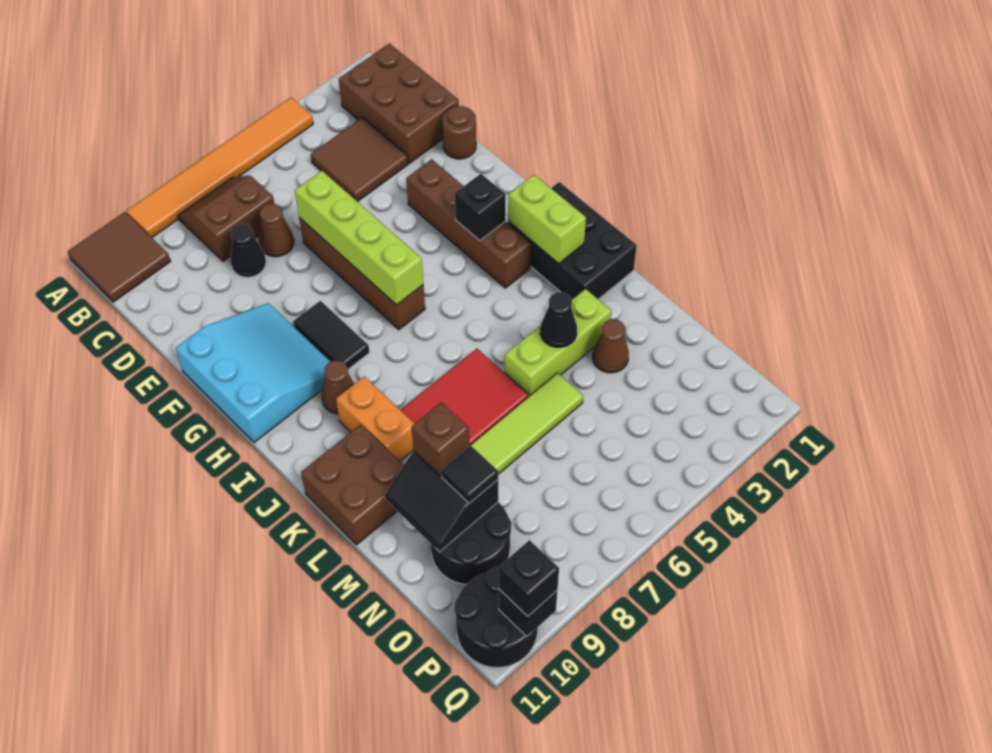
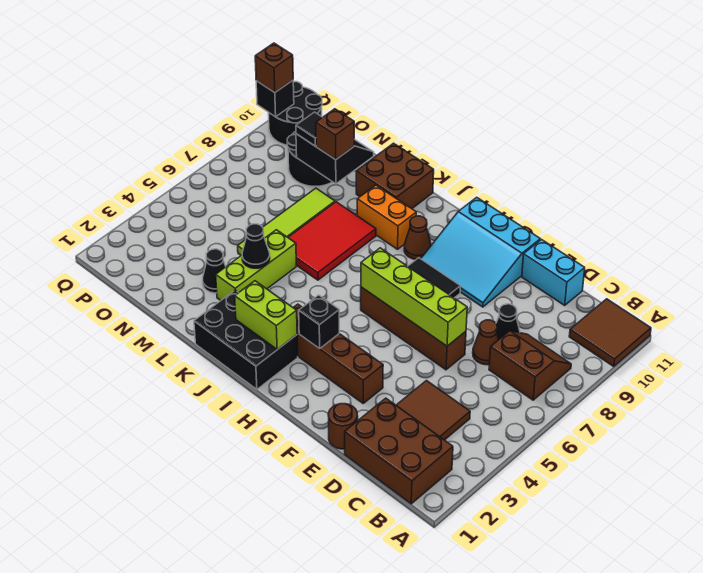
orange 1x6 tile [126,97,313,237] -> none
brown 2x2 slope [178,176,274,261] -> brown 2x2 slope turned to [489,331,571,400]
none -> cyan 1x2 brick [522,240,585,305]
brown 1x1 cone [593,319,629,373] -> black 1x1 cone [203,249,226,293]
black 1x1 brick [499,540,559,616] -> brown 1x1 brick [255,43,293,92]

